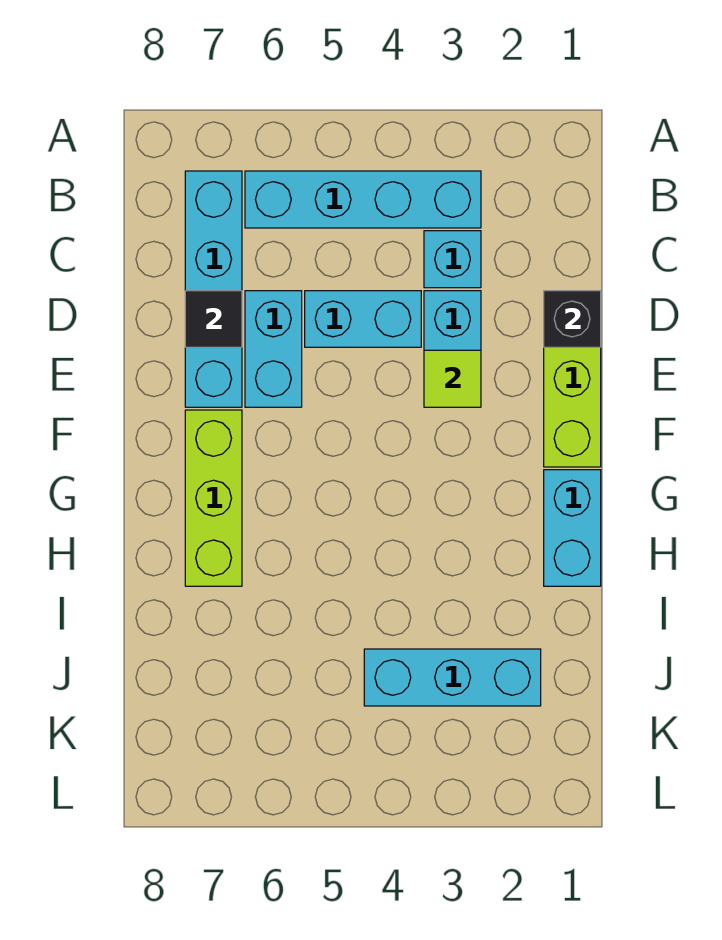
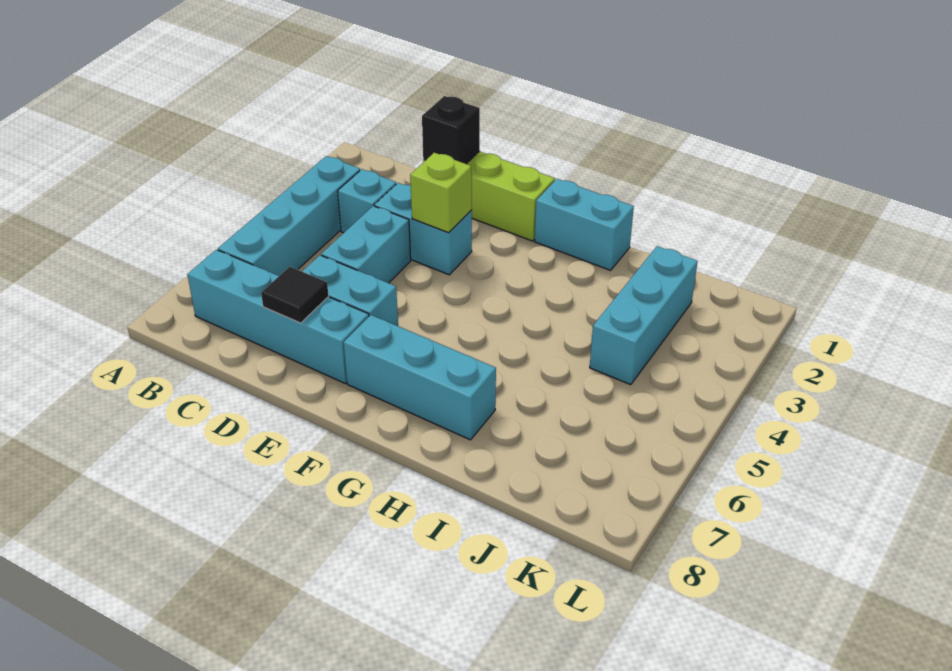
lime 1x1 tile [424,350,481,407] -> lime 1x1 brick [410,153,472,233]
lime 1x3 brick [185,410,242,586] -> cyan 1x3 brick [343,315,496,440]

